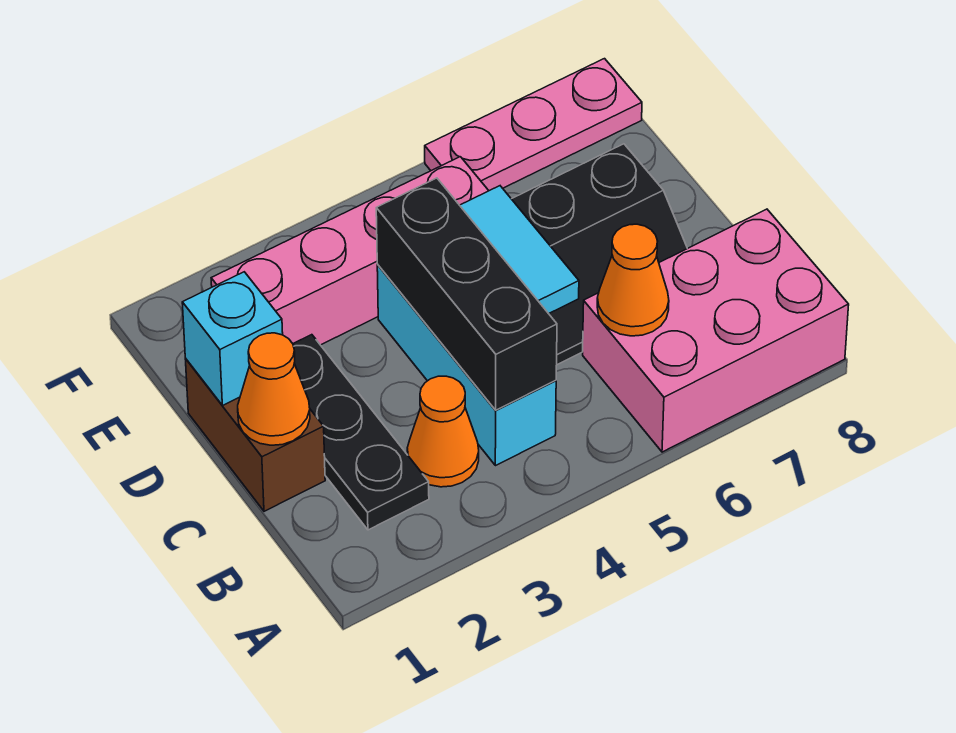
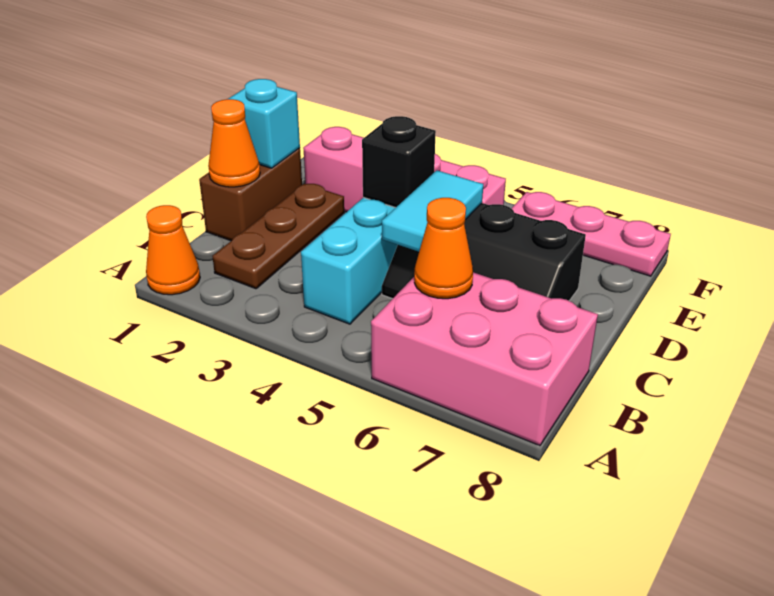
black 1x3 plate [293,335,429,530] -> brown 1x3 plate [212,184,344,289]
orange 1x1 cone [407,376,479,487] -> orange 1x1 cone moved to [146,205,200,295]
black 1x3 brick [376,178,557,410] -> black 1x1 brick [362,116,436,208]

